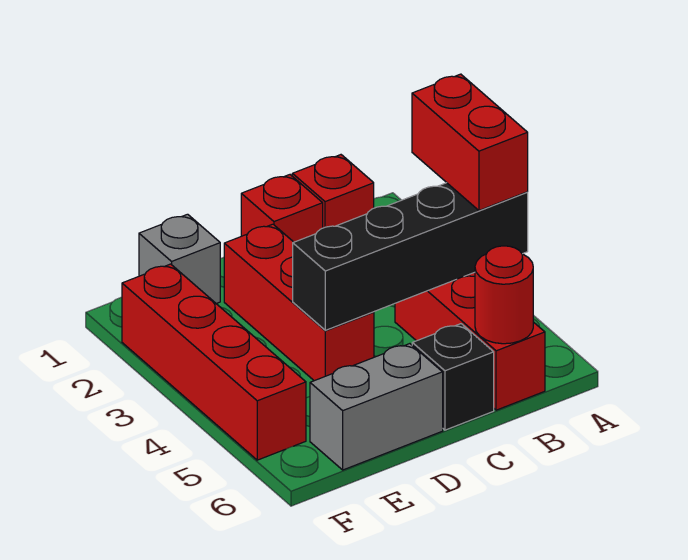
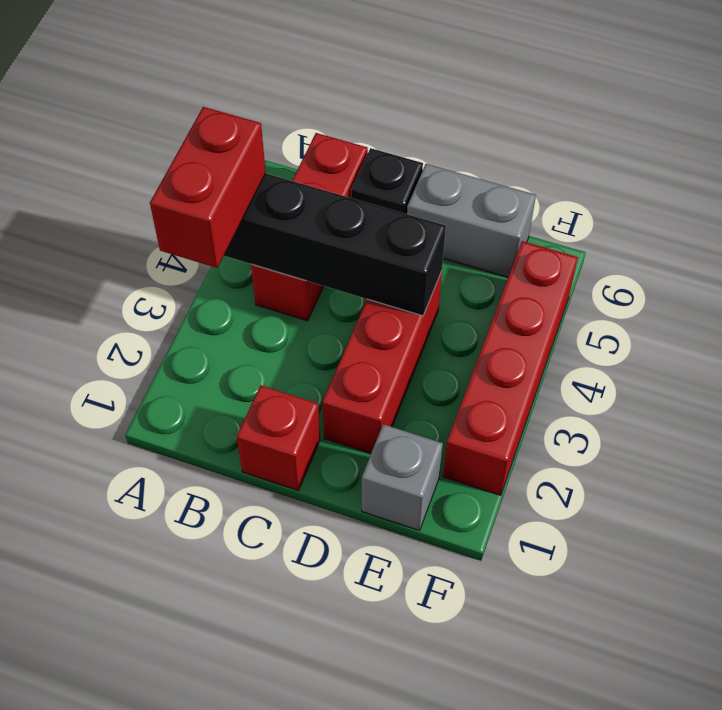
red 1x1 brick [292,155,374,228] -> none
red 1x1 round brick [475,246,533,344] -> none

